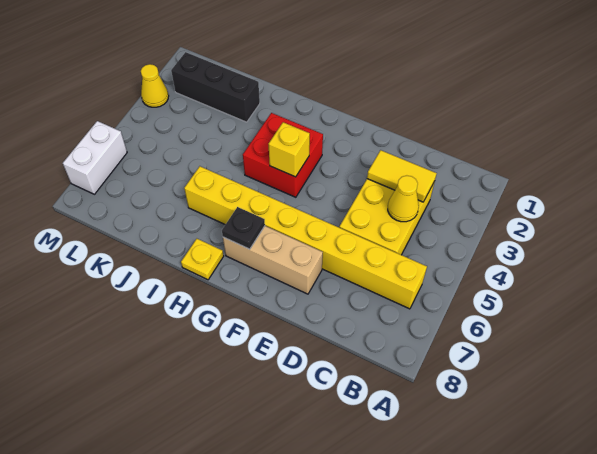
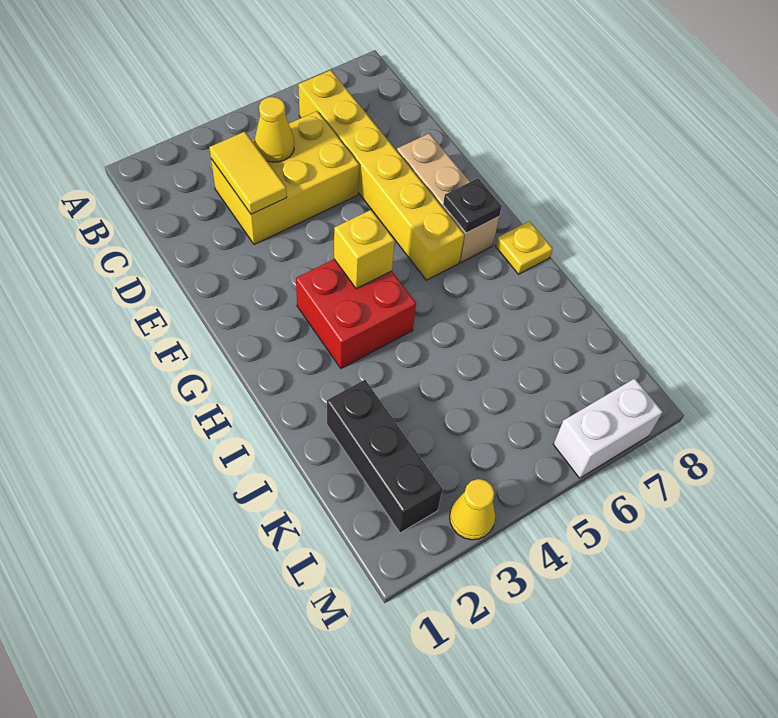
yellow 1x8 brick [184,166,427,309] -> yellow 1x6 brick [298,70,464,280]

